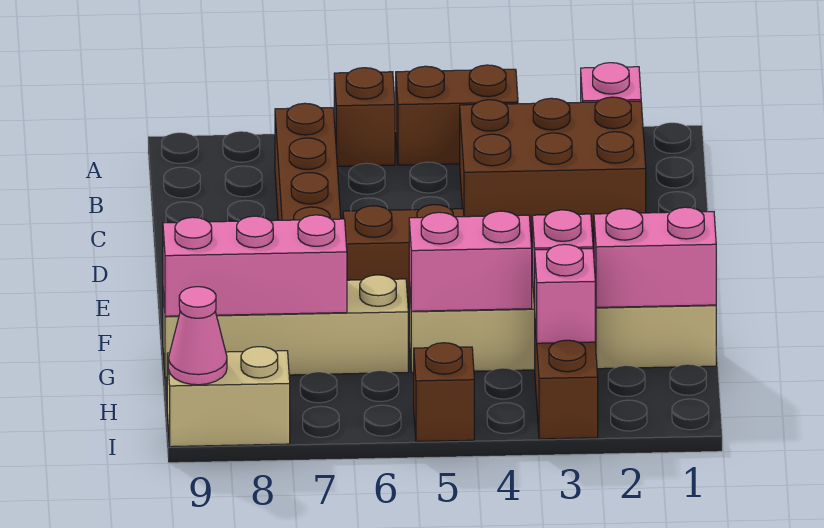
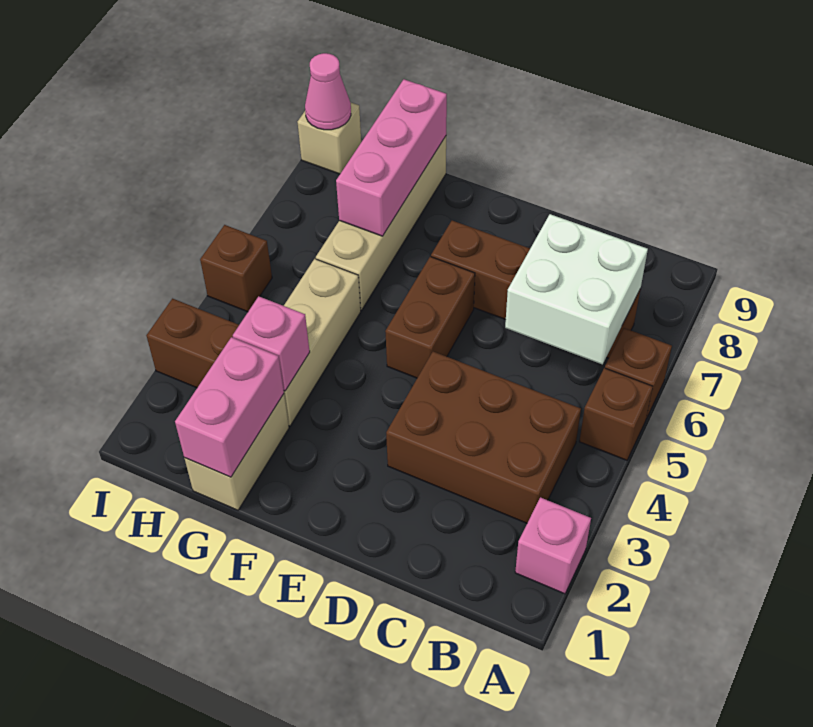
brown 1x2 brick [396,65,518,165] -> brown 1x1 brick [579,368,653,460]
brown 2x3 brick [460,97,646,232] -> brown 2x3 brick turned to [386,352,581,523]
none -> white 2x2 brick [505,214,648,364]
pink 1x2 brick [409,211,532,311] -> none
pink 1x1 brick [535,244,595,343] -> none
tan 1x2 brick [167,347,290,447] -> tan 1x1 brick [298,103,361,174]

